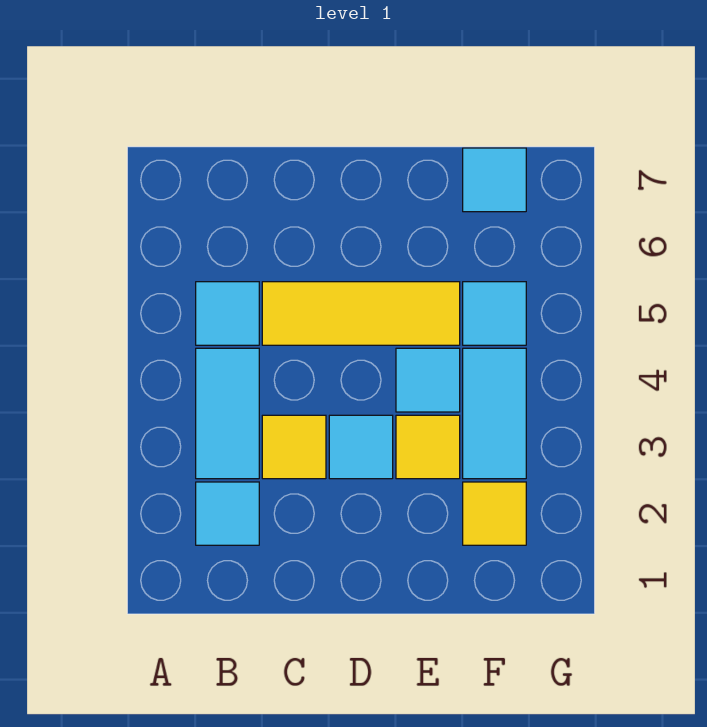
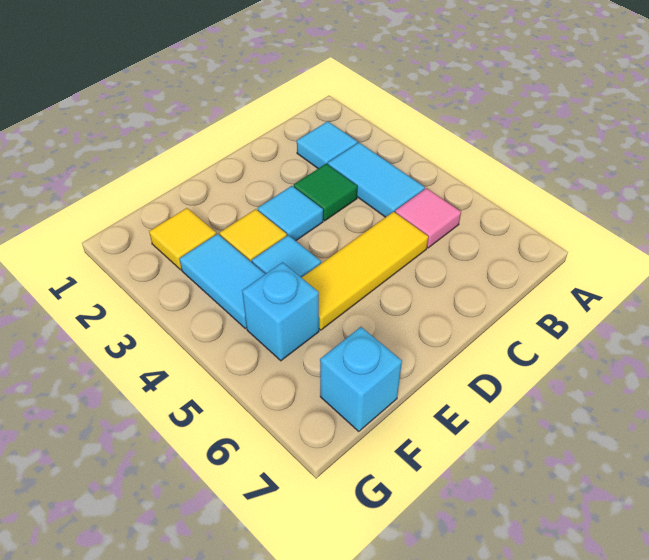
cyan 1x1 tile [196,282,259,345] -> pink 1x1 tile [395,188,461,248]
yellow 1x1 tile [262,415,326,479] -> green 1x1 tile [294,164,357,221]
cyan 1x1 tile [463,282,526,345] -> cyan 1x1 brick [242,262,319,361]
cyan 1x1 tile [463,148,526,212] -> cyan 1x1 brick [320,327,402,431]

